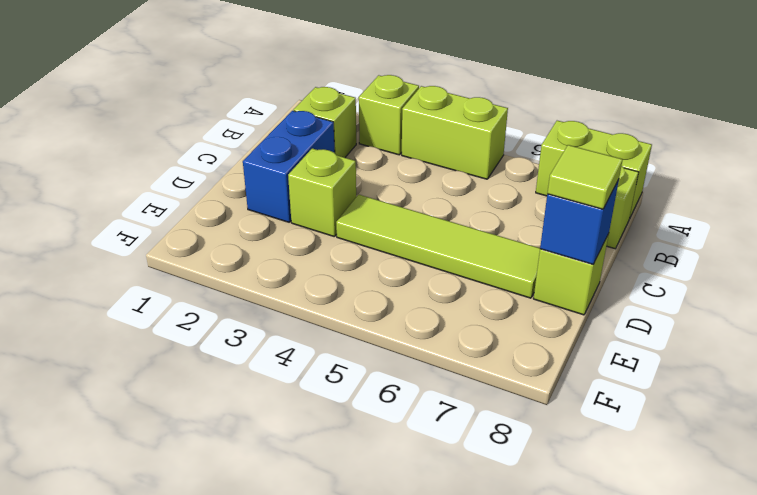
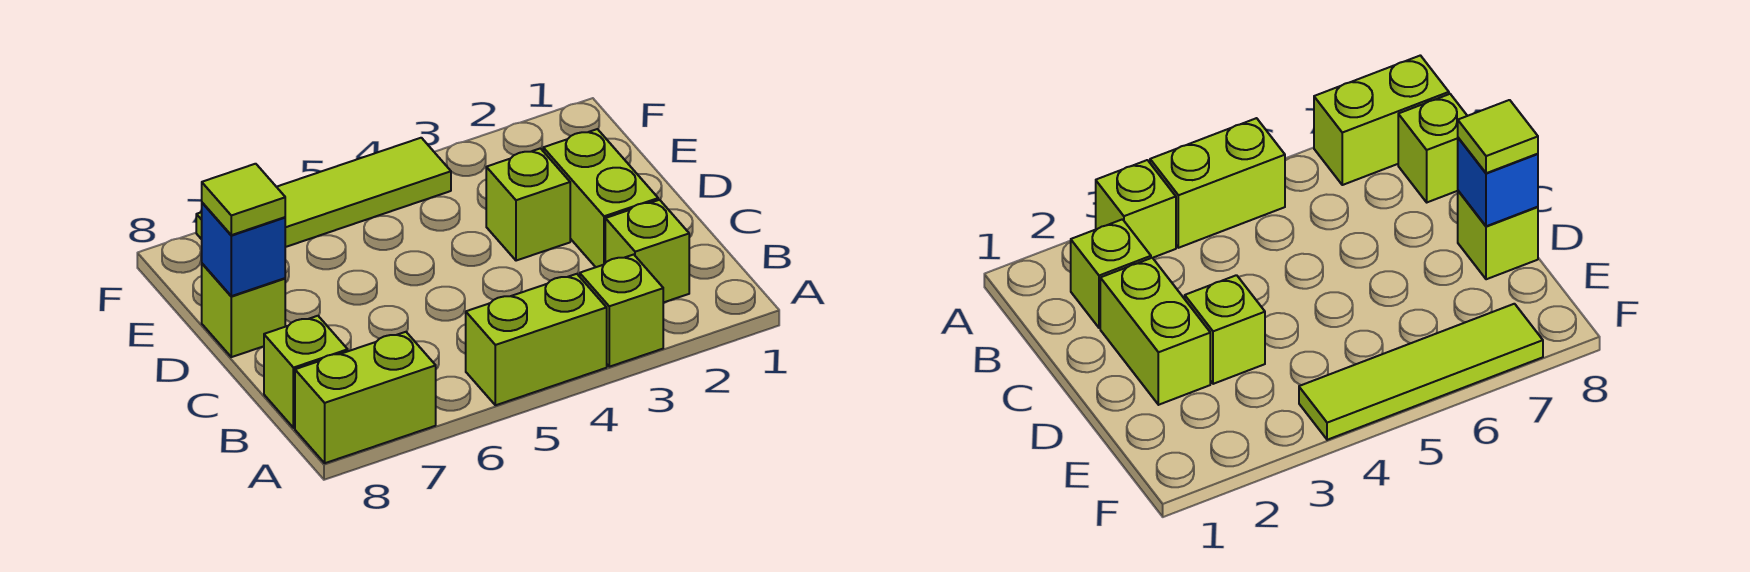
blue 1x2 brick [243,111,335,222] -> lime 1x2 brick [543,129,658,267]
lime 1x4 tile [336,194,540,298] -> lime 1x4 tile moved to [196,138,451,247]

